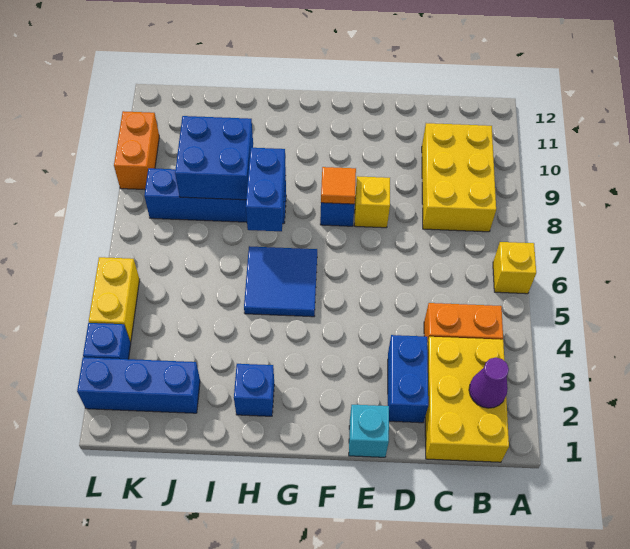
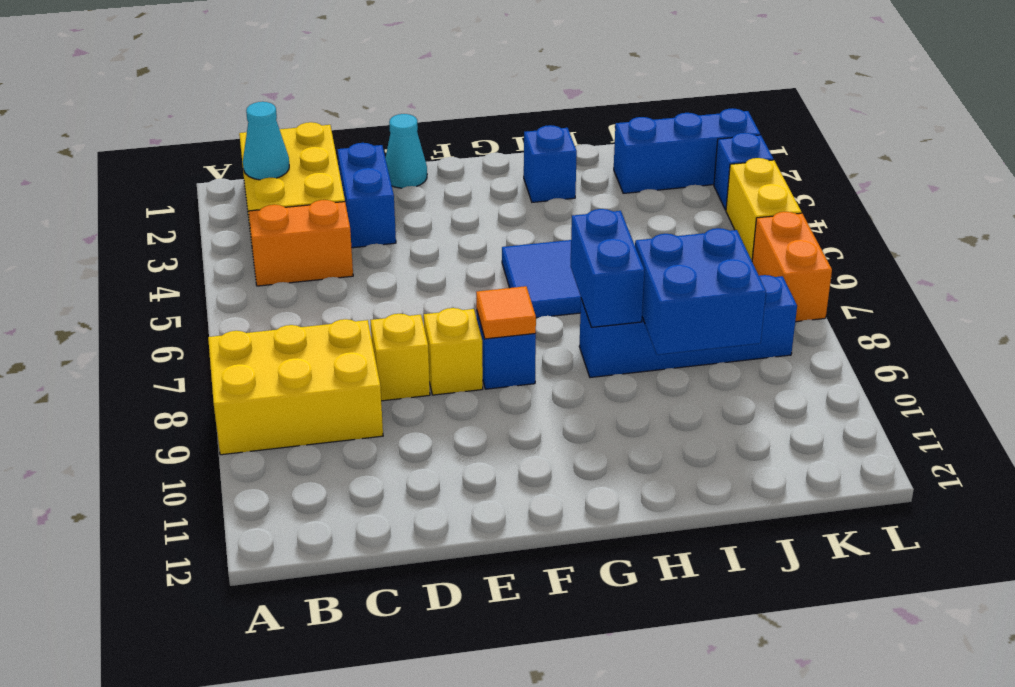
yellow 1x1 brick [493,242,536,294] -> yellow 1x1 brick moved to [370,314,430,401]
purple 1x1 cone [469,358,509,408] -> cyan 1x1 cone [243,102,289,180]
yellow 2x3 brick [422,123,496,232] -> yellow 2x3 brick turned to [208,319,383,455]
cyan 1x1 brick [349,405,389,457] -> cyan 1x1 cone [385,114,427,188]
orange 1x2 brick [114,111,159,190] -> orange 1x2 brick moved to [752,212,832,322]

